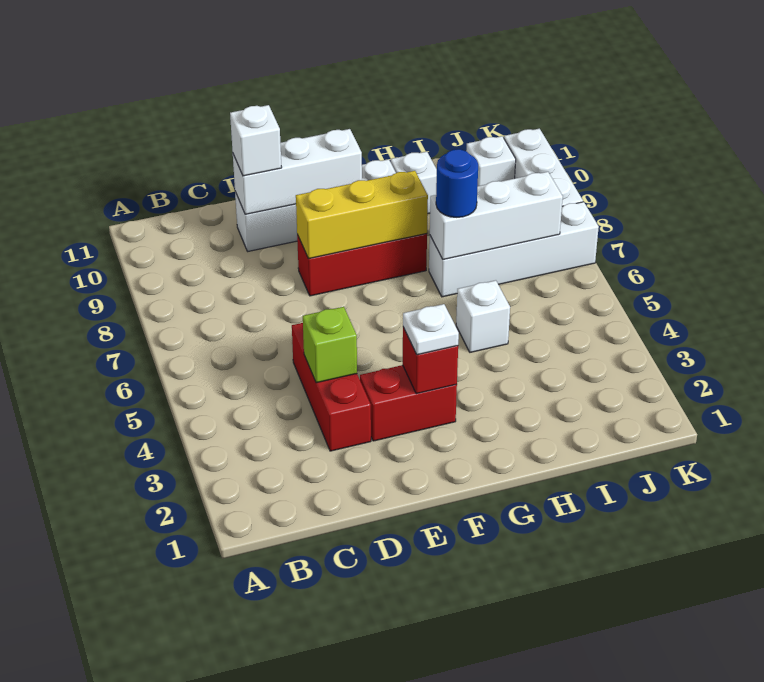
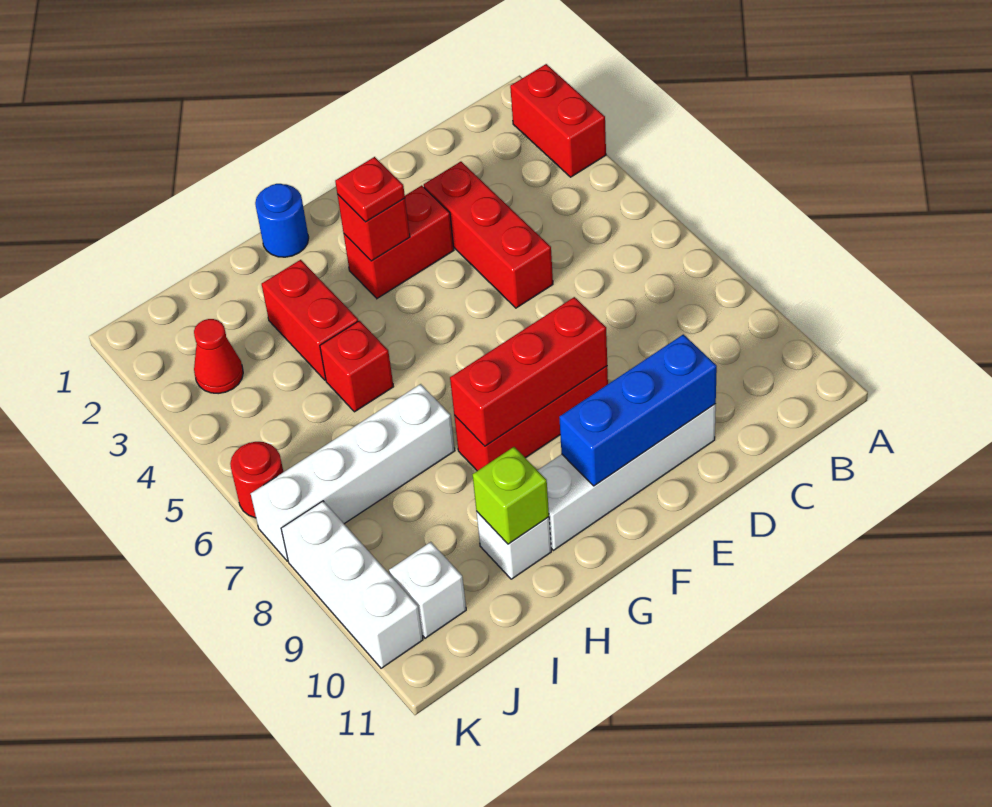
none -> red 1x2 brick [510,64,606,177]
lime 1x1 brick [303,307,357,383] -> lime 1x1 brick moved to [473,447,549,544]
white 1x3 brick [233,129,362,214] -> blue 1x3 brick [559,334,717,486]
white 1x1 brick [230,105,282,176] -> none
yellow 1x3 brick [296,171,428,259] -> red 1x3 brick [450,297,607,446]
white 1x1 plate [403,304,459,355] -> red 1x1 plate [335,157,405,222]
none -> red 1x2 brick [262,260,358,380]
white 1x1 brick [456,280,510,352] -> red 1x1 brick [320,321,394,412]
white 1x3 brick [430,172,563,259] -> none
blue 1x1 round brick [436,149,478,217] -> blue 1x1 round brick moved to [255,184,309,257]
none -> red 1x1 cone [194,319,243,394]
none -> red 1x1 round brick [230,442,283,518]

